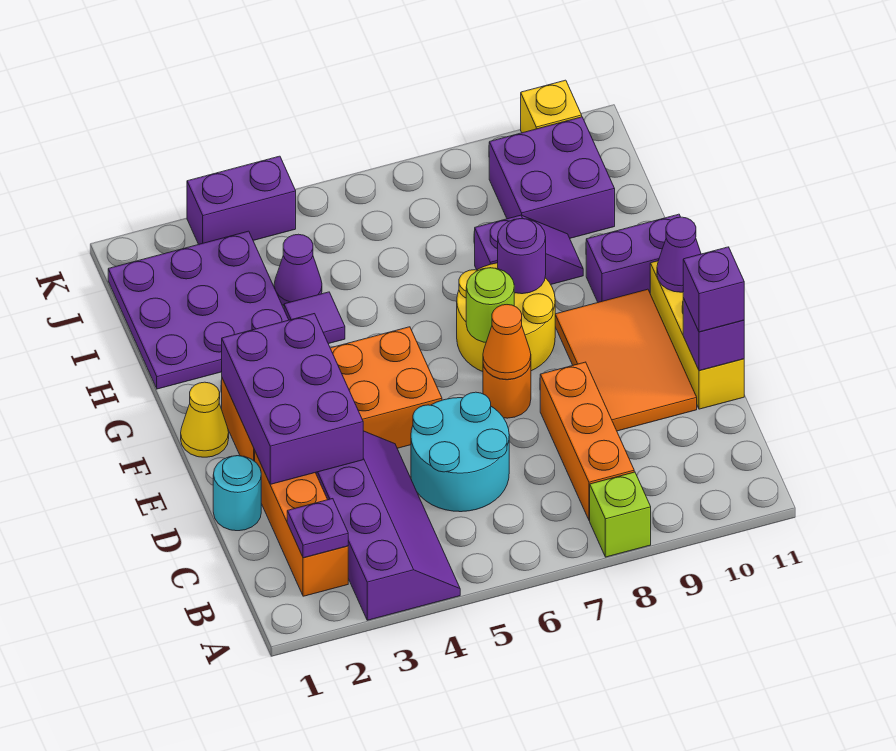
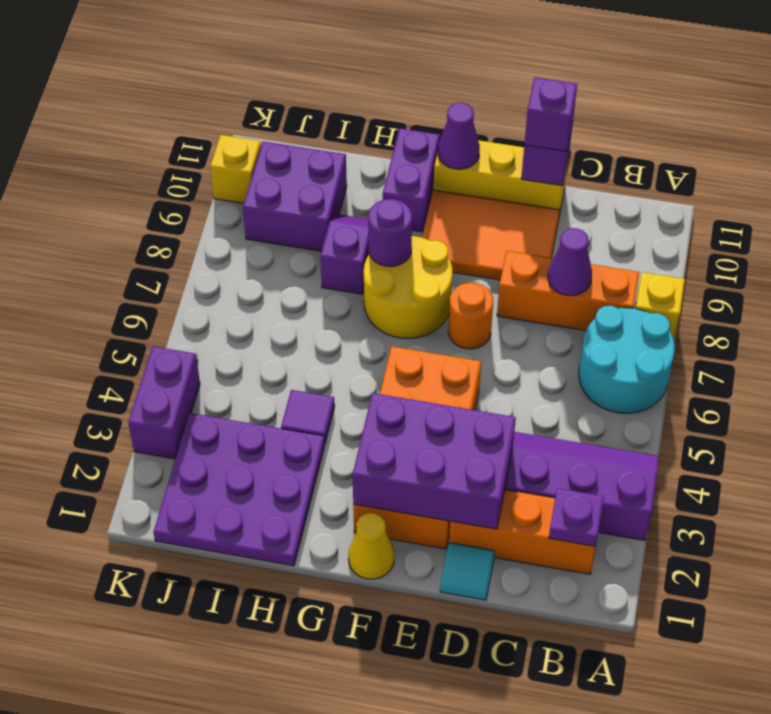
lime 1x1 brick [590,472,651,557] -> yellow 1x1 brick [635,272,685,340]
cyan 2x2 round brick [411,392,509,512] -> cyan 2x2 round brick moved to [579,306,675,413]
cyan 1x1 round brick [213,456,261,531] -> cyan 1x1 tile [440,543,495,600]
orange 1x1 cone [483,305,531,380] -> none
lime 1x1 round brick [466,268,514,342] -> none
purple 1x1 cone [274,234,322,306] -> purple 1x1 cone moved to [548,228,592,296]

